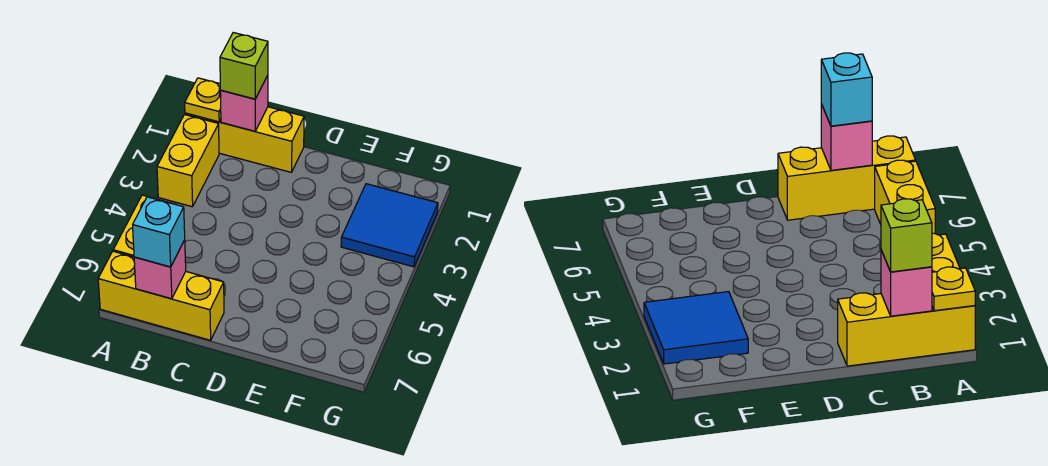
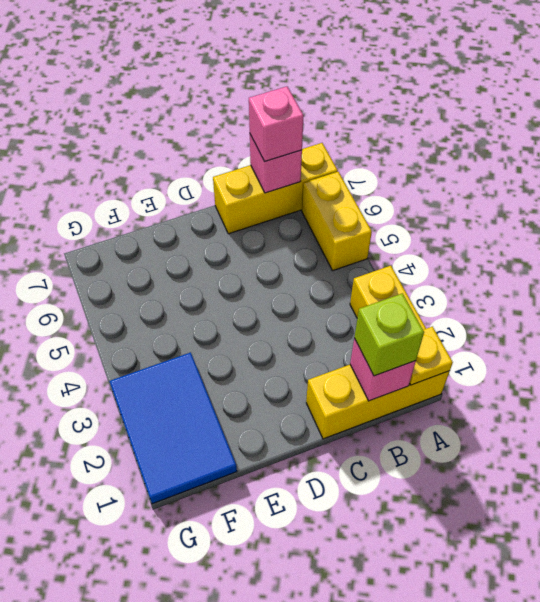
cyan 1x1 brick [133,197,185,267] -> pink 1x1 brick [249,86,304,162]
blue 2x2 tile [341,184,438,267] -> blue 2x3 tile [109,352,237,504]

